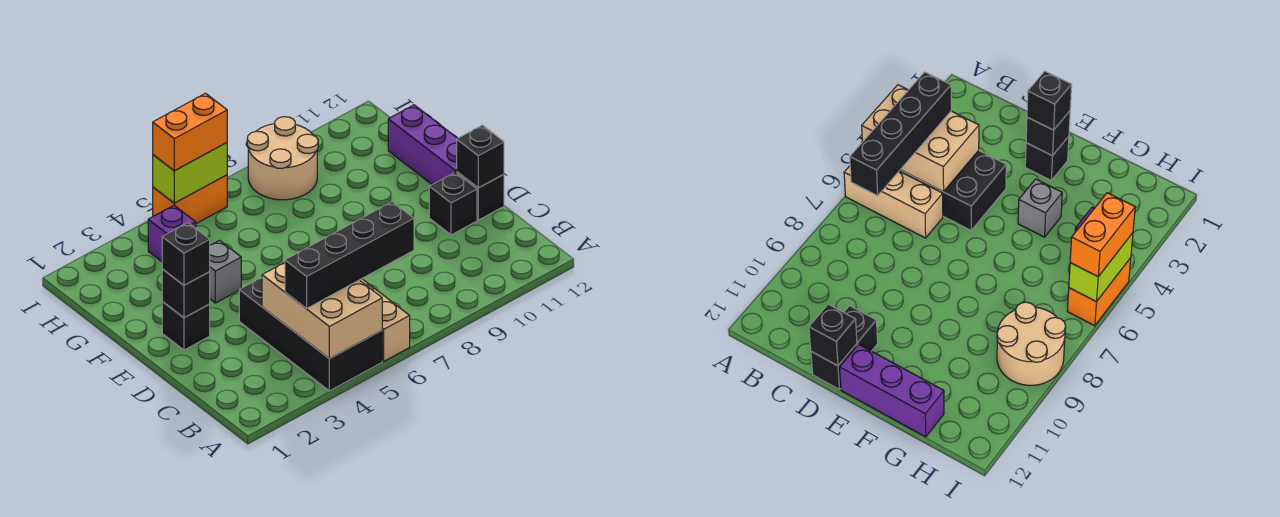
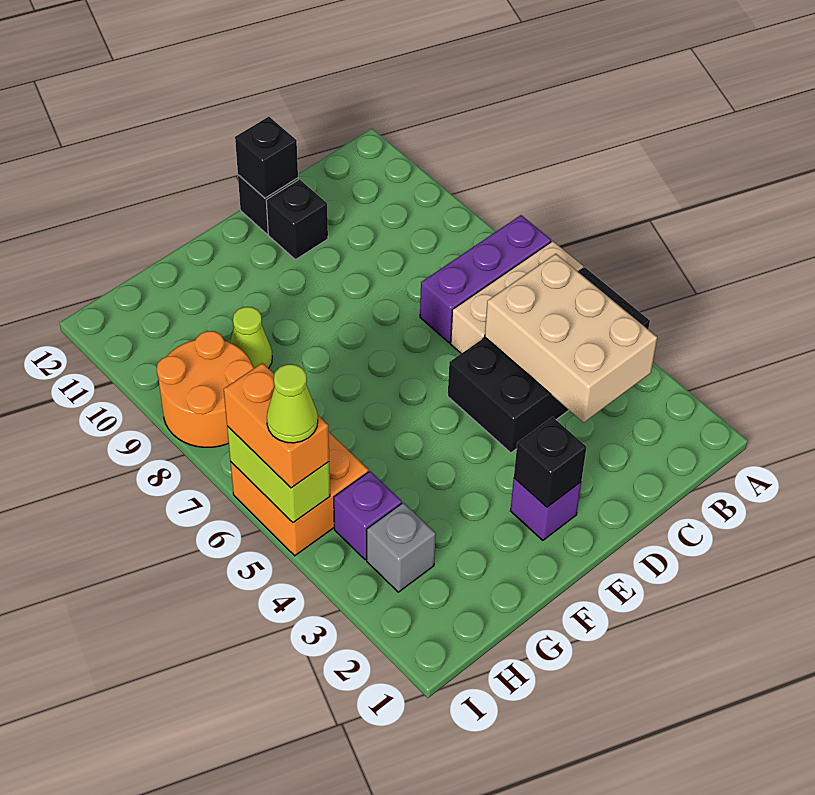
tan 2x3 brick [262,263,382,359] -> tan 2x3 brick turned to [485,254,657,422]
black 1x4 brick [285,202,414,309] -> none
black 1x1 brick [162,302,210,350] -> purple 1x1 brick [510,478,581,540]
black 1x1 brick [162,223,210,285] -> none
purple 1x3 brick [388,105,457,185] -> purple 1x3 brick moved to [420,215,551,343]
grey 1x1 brick [210,240,241,303] -> grey 1x1 brick moved to [367,503,436,592]
none -> lime 1x1 cone [230,307,272,368]
tan 2x2 round brick [247,117,318,200] -> orange 2x2 round brick [157,331,254,447]
orange 1x2 brick [153,175,227,224] -> orange 2x2 brick [231,432,368,556]
none -> lime 1x1 cone [267,364,318,443]

